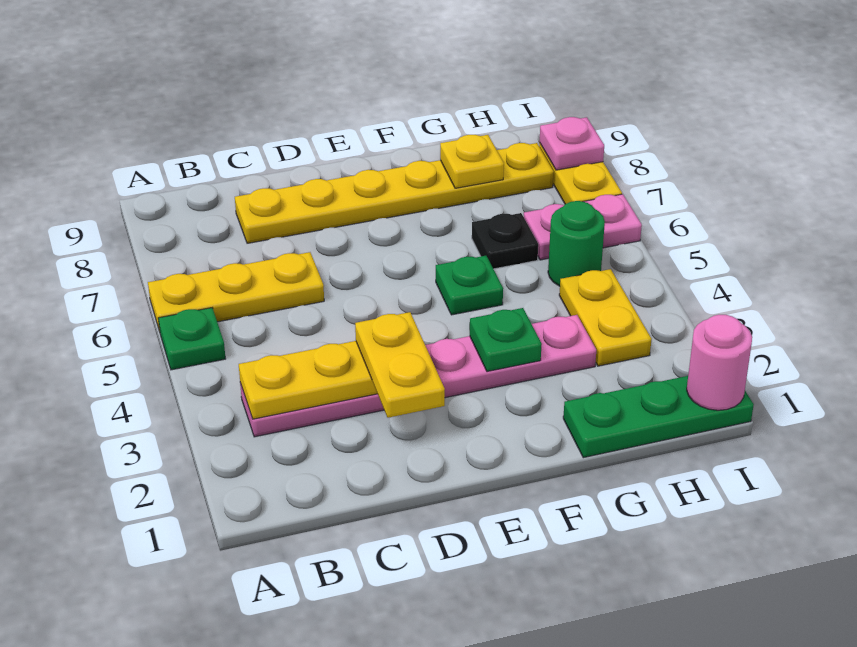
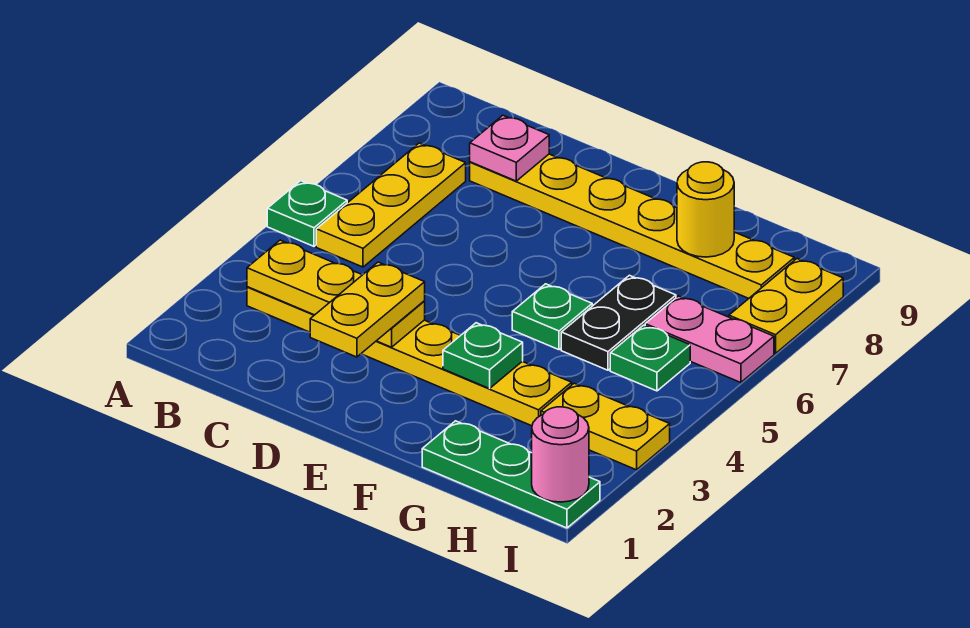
yellow 1x3 plate [148,252,324,331] -> yellow 1x3 plate turned to [316,143,466,267]
pink 1x6 plate [240,315,596,437] -> yellow 1x6 plate [247,287,572,426]
black 1x1 plate [472,213,538,269] -> black 1x2 plate [561,275,676,370]
yellow 1x1 plate [440,135,504,188] -> yellow 1x1 round brick [677,162,734,257]
yellow 1x2 plate [559,269,652,366] -> yellow 1x2 plate turned to [541,383,670,470]
green 1x1 round brick [548,201,605,286] -> green 1x1 plate [610,325,690,391]
pink 1x1 plate [539,117,604,170] -> pink 1x1 plate moved to [470,115,549,181]

